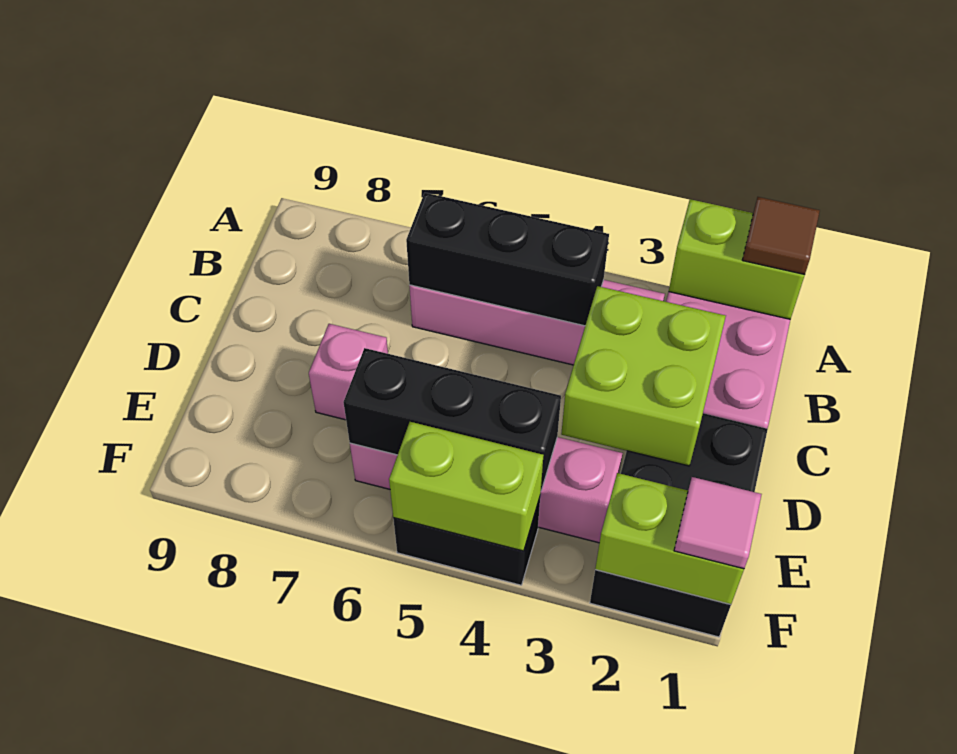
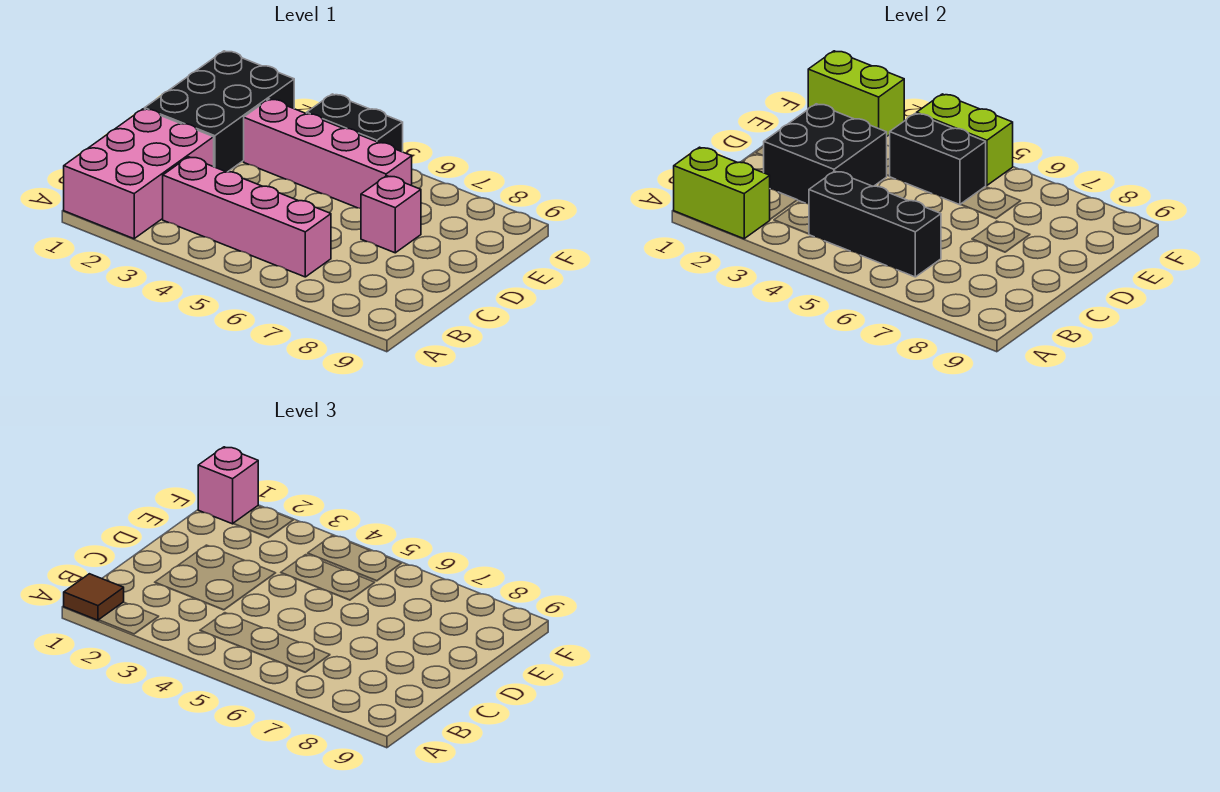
lime 2x2 brick [561,286,726,466] -> black 2x2 brick [764,104,887,204]
black 1x3 brick [343,348,561,490] -> black 1x2 brick [890,113,986,205]
pink 1x1 tile [674,477,762,569] -> pink 1x1 brick [198,447,258,524]

